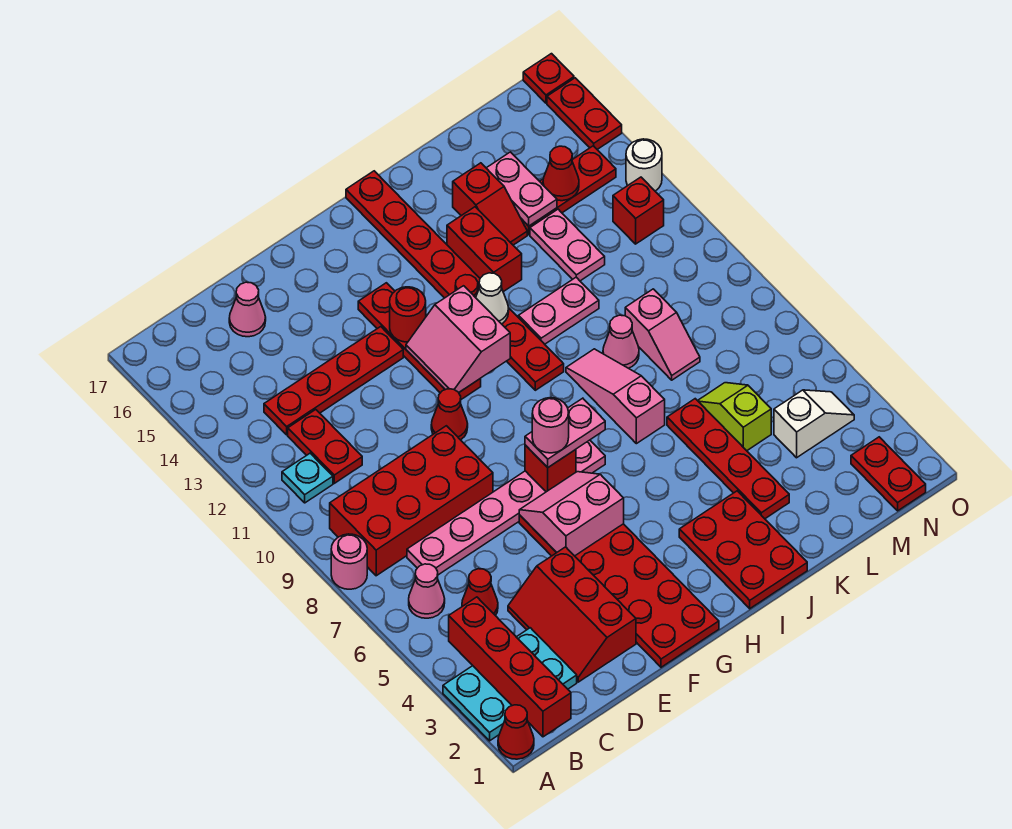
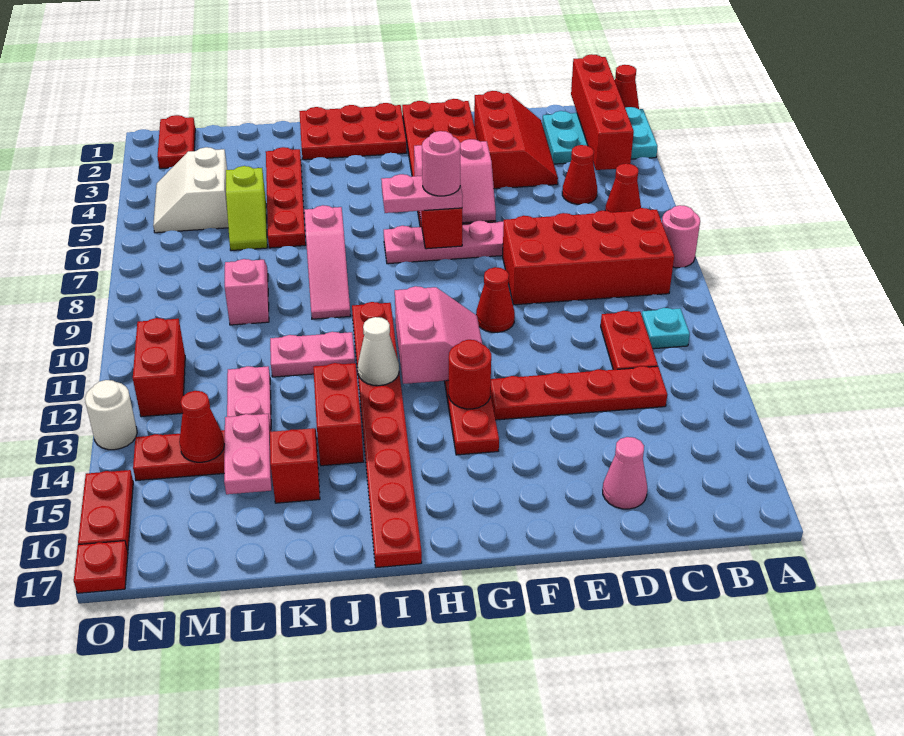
pink 1x1 cone [409,564,445,618] -> red 1x1 cone [605,164,641,212]
red 2x3 plate [679,491,807,609] -> red 2x3 plate turned to [299,103,407,160]
pink 1x1 cone [603,315,639,368] -> none
white 1x2 slope [774,390,854,458] -> white 2x2 slope [153,147,228,233]
red 1x1 brick [613,177,664,244] -> red 1x2 brick [133,318,185,417]

